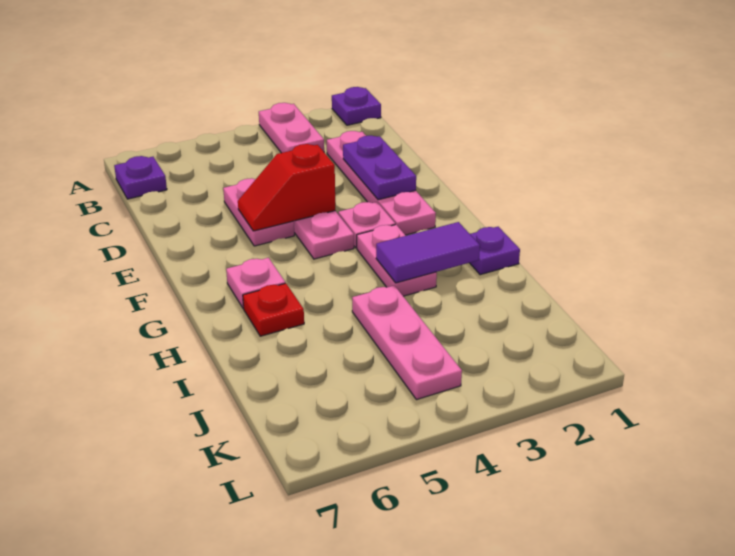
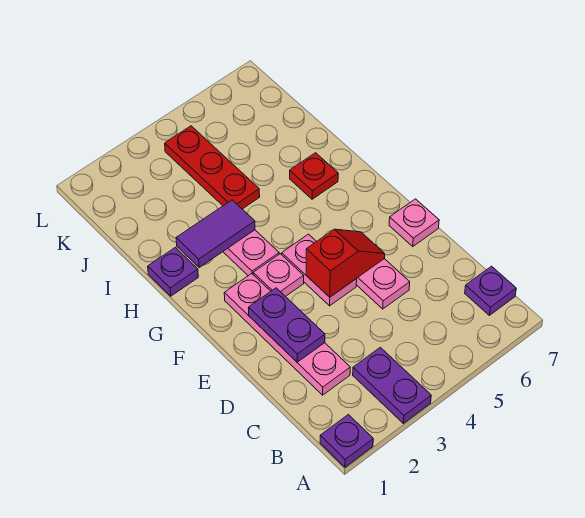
pink 1x2 plate [259,103,324,153] -> purple 1x2 plate [353,347,431,423]
pink 1x1 plate [226,258,285,308] -> pink 1x1 plate moved to [389,199,439,246]
pink 1x3 plate [352,286,462,400] -> red 1x3 plate [165,126,260,209]

